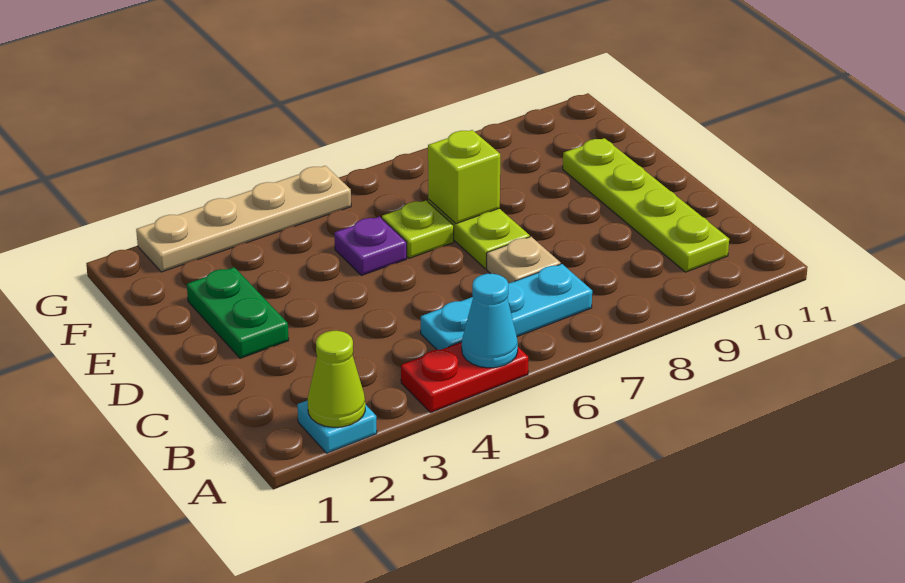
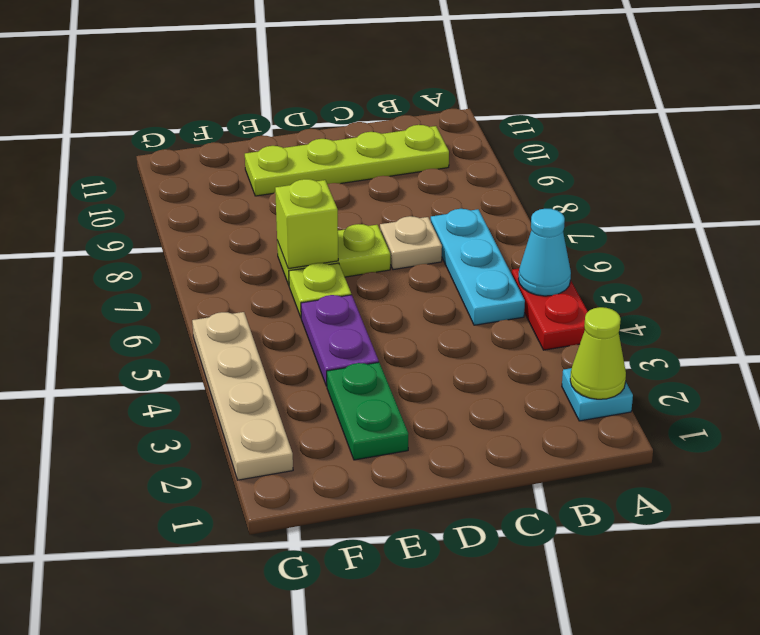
green 1x2 plate [187,267,289,358] -> green 1x2 plate turned to [327,362,408,460]
purple 1x1 plate [334,217,407,276] -> purple 1x2 plate [301,295,379,386]

